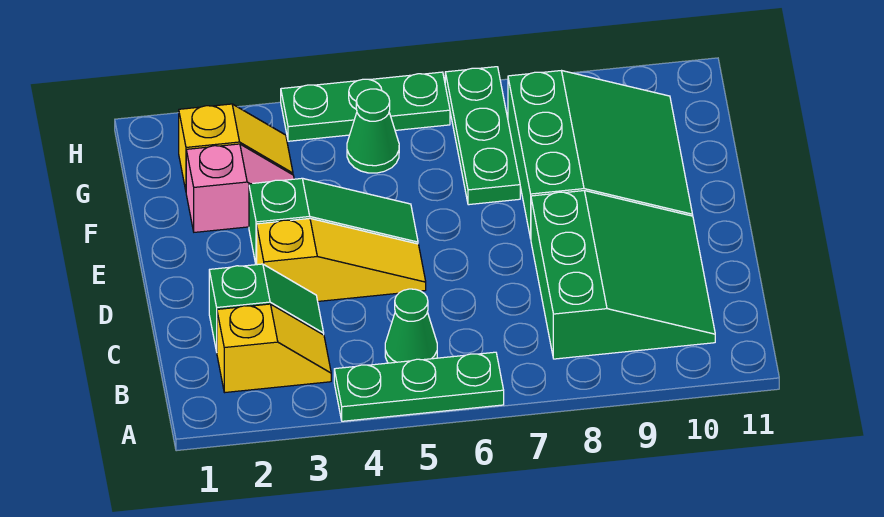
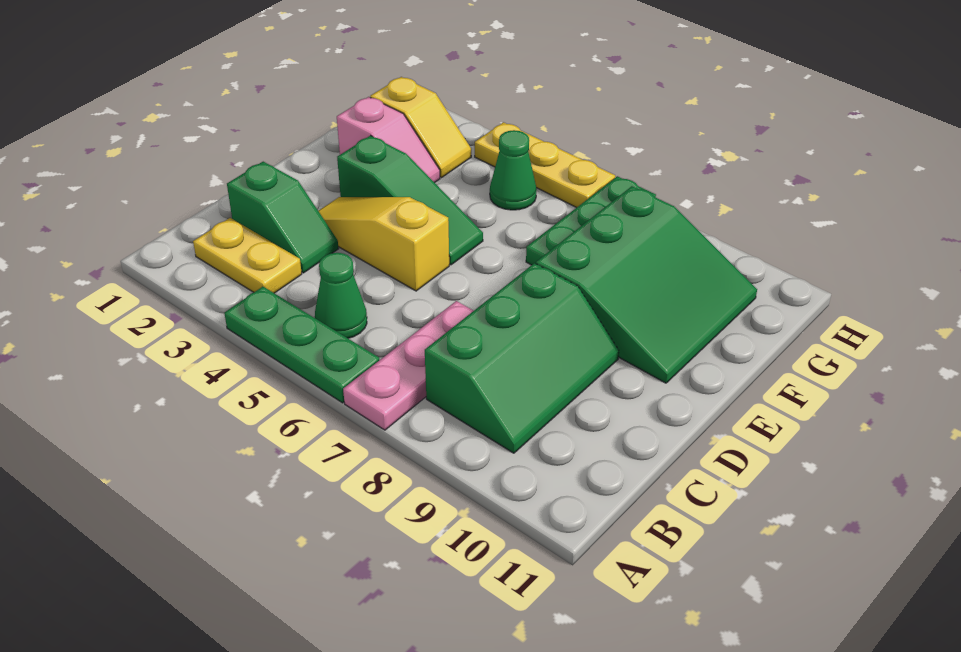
none -> pink 1x3 plate [343,301,473,430]
yellow 1x2 slope [217,304,331,393] -> yellow 1x2 plate [193,218,302,293]
green 3x3 slope [531,191,715,359] -> green 2x3 slope [425,263,619,453]
yellow 1x3 slope [257,218,426,301] -> yellow 1x3 slope turned to [319,197,449,291]
green 1x3 plate [281,72,450,141] -> yellow 1x3 plate [475,122,615,208]

